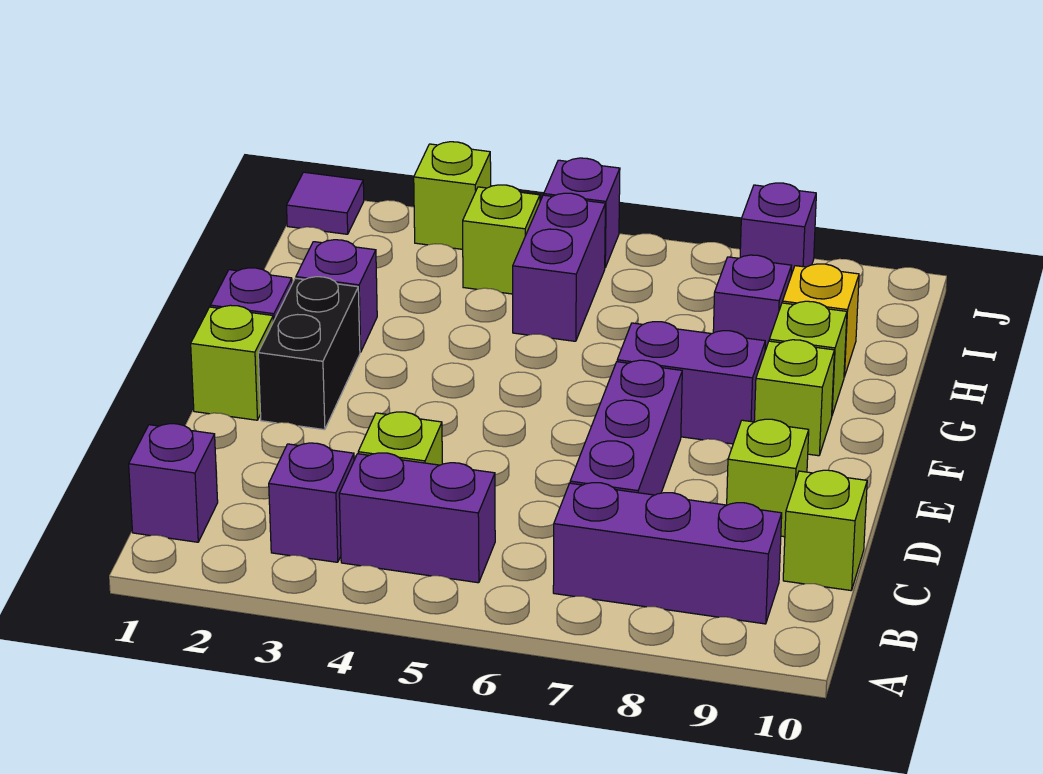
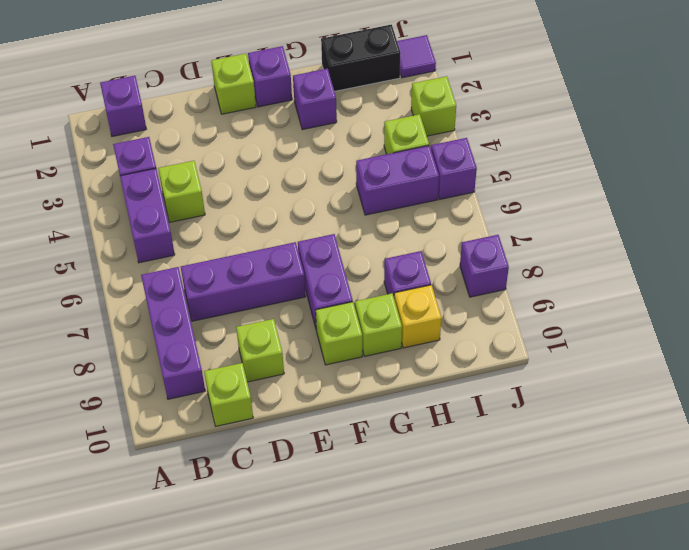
black 1x2 brick [258,277,360,430] -> black 1x2 brick moved to [321,24,401,91]

